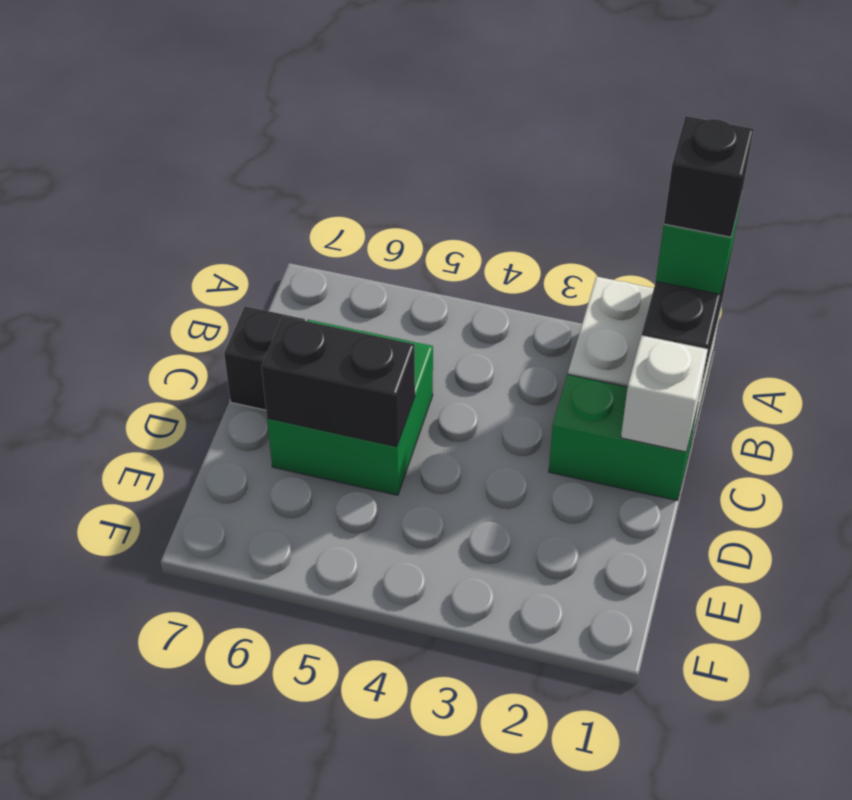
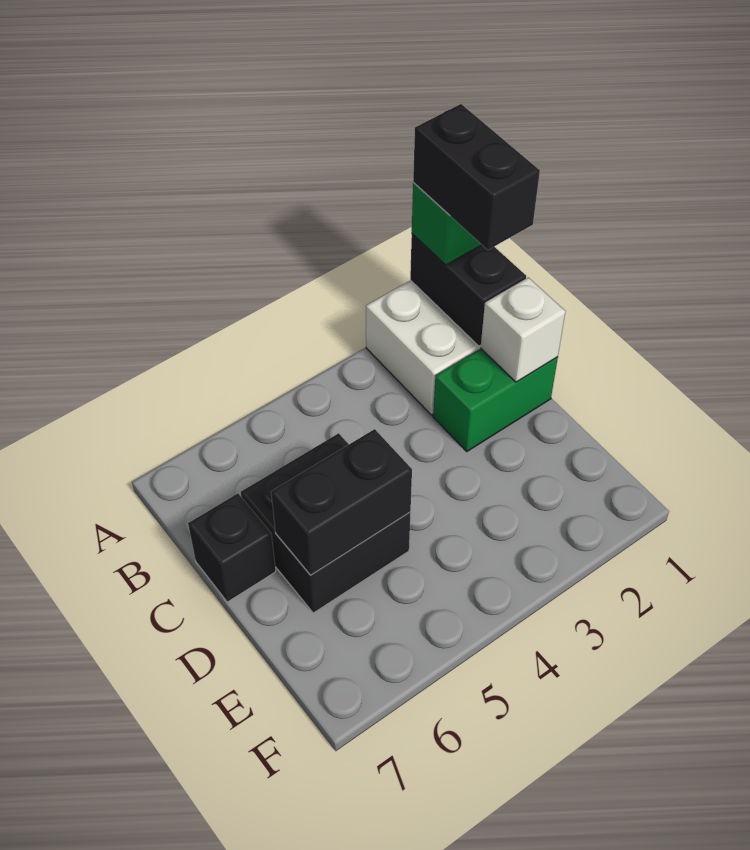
black 1x1 brick [664,116,754,237] -> black 1x2 brick [413,104,540,250]
green 2x2 brick [267,320,433,495] -> black 2x2 brick [241,433,411,613]

